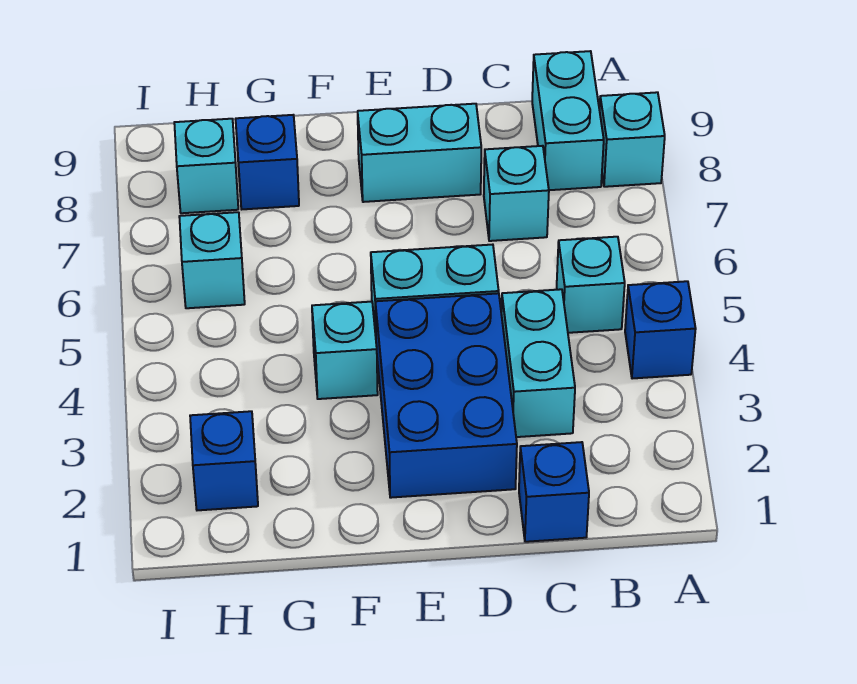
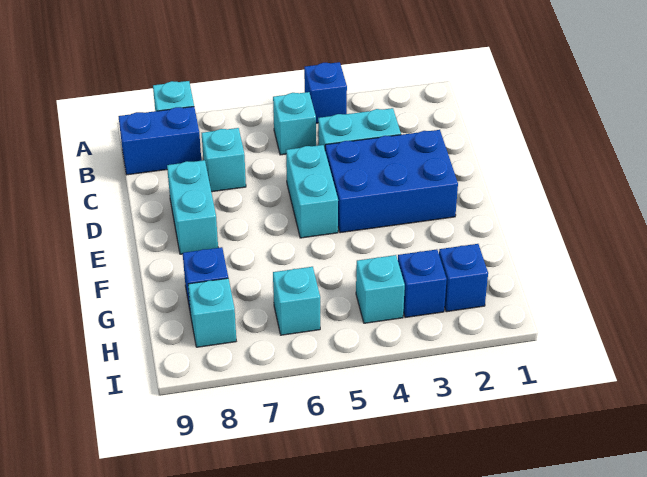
cyan 1x2 brick [532,51,604,190] -> blue 1x2 brick [118,107,201,175]
blue 1x1 brick [519,442,589,542] -> blue 1x1 brick moved to [398,249,447,318]
cyan 1x1 brick [312,302,378,399] -> cyan 1x1 brick moved to [356,255,405,323]

